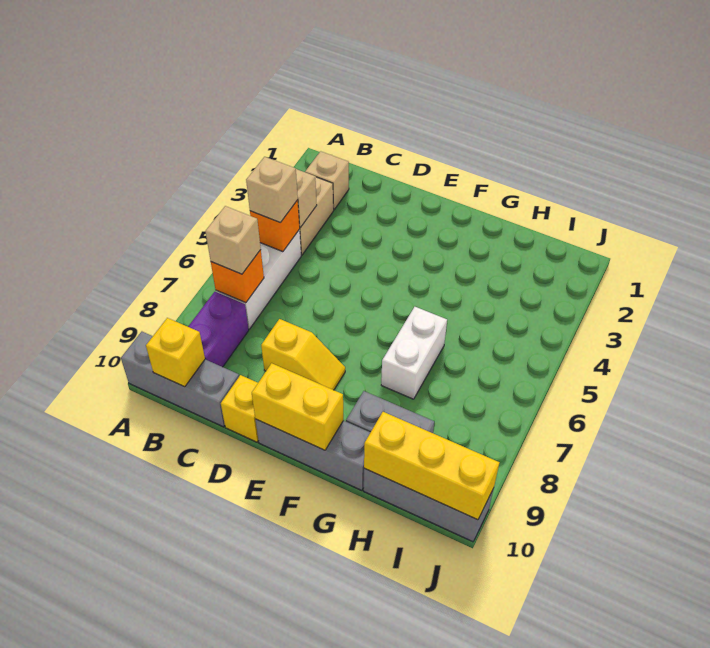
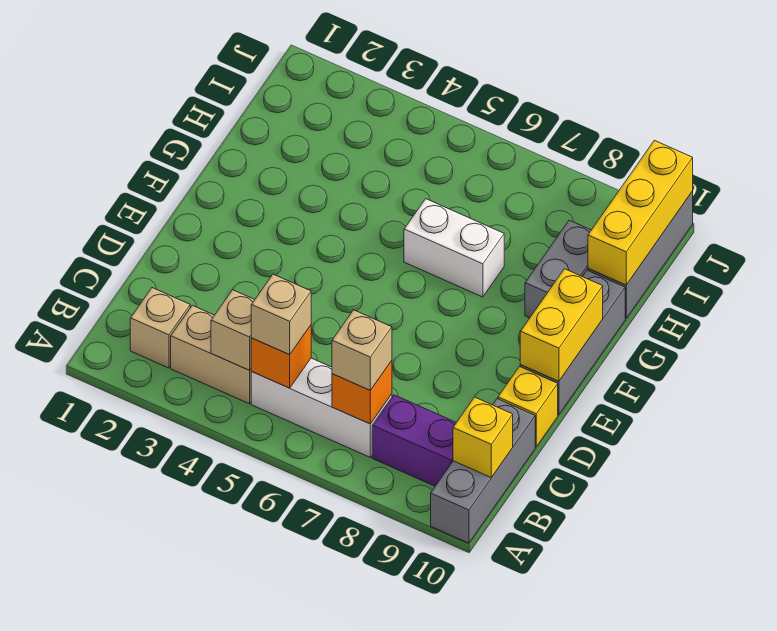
yellow 1x2 slope [261,319,345,390] -> none

